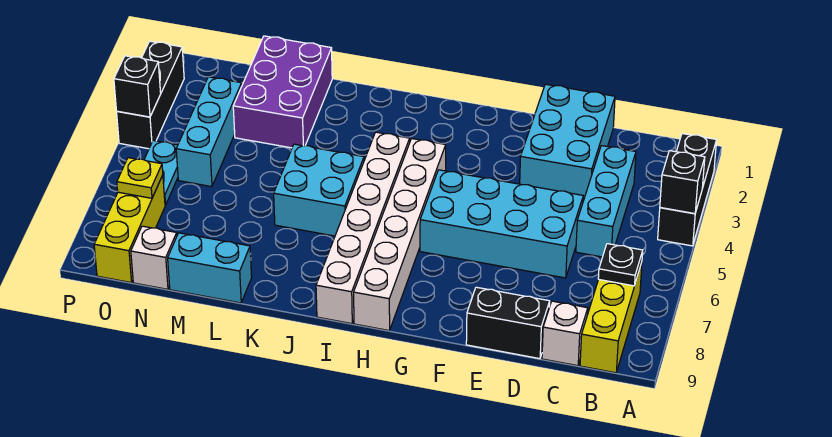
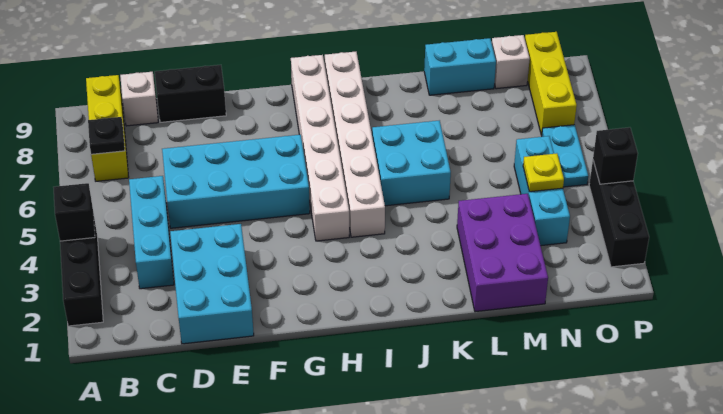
yellow 1x1 plate [117,158,163,198] -> yellow 1x1 plate moved to [523,153,564,192]

